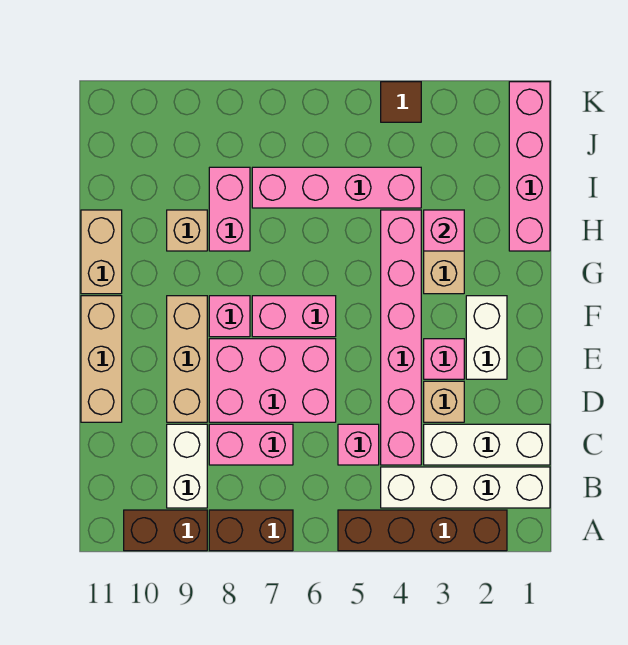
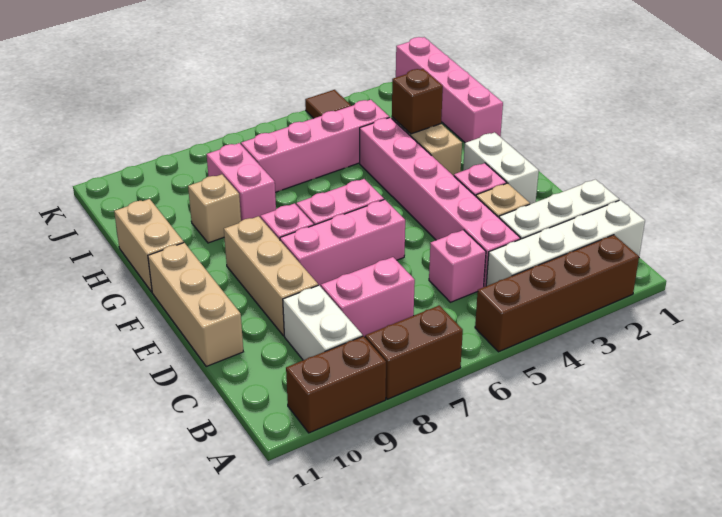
pink 2x3 brick [209,339,336,422] -> pink 1x3 brick [280,200,405,287]
pink 1x1 brick [424,210,464,251] -> brown 1x1 brick [392,69,443,134]

